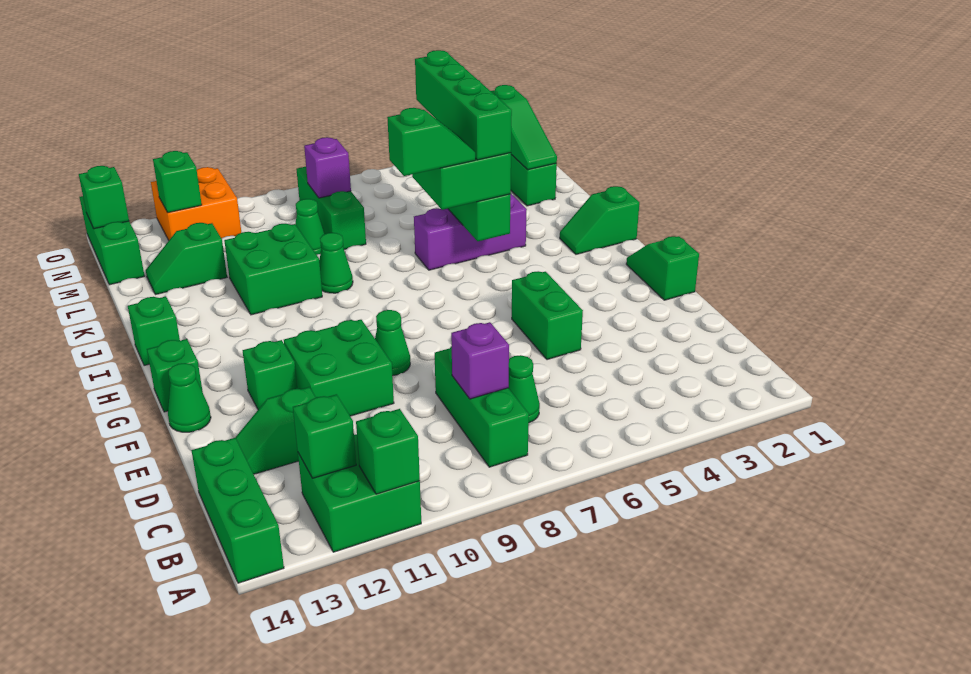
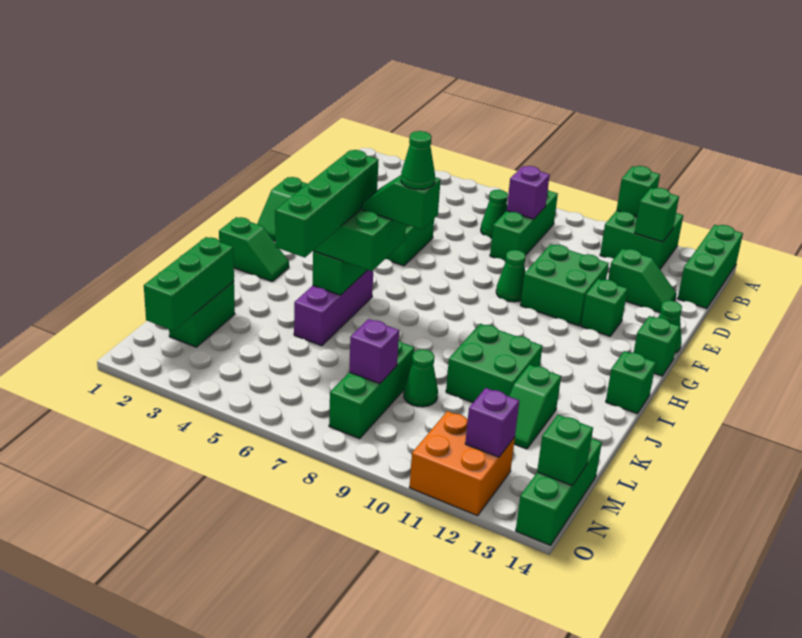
purple 1x3 brick [414,194,527,270] -> purple 1x3 brick turned to [294,270,373,346]
green 1x1 cone [319,233,353,293] -> green 1x1 cone moved to [401,131,435,189]
green 1x3 slope [491,85,557,170] -> green 1x3 brick [144,237,234,331]
green 1x2 slope [146,223,227,295] -> green 1x2 slope turned to [509,365,561,449]
green 1x1 brick [153,151,202,213] -> purple 1x1 brick [465,388,519,457]

